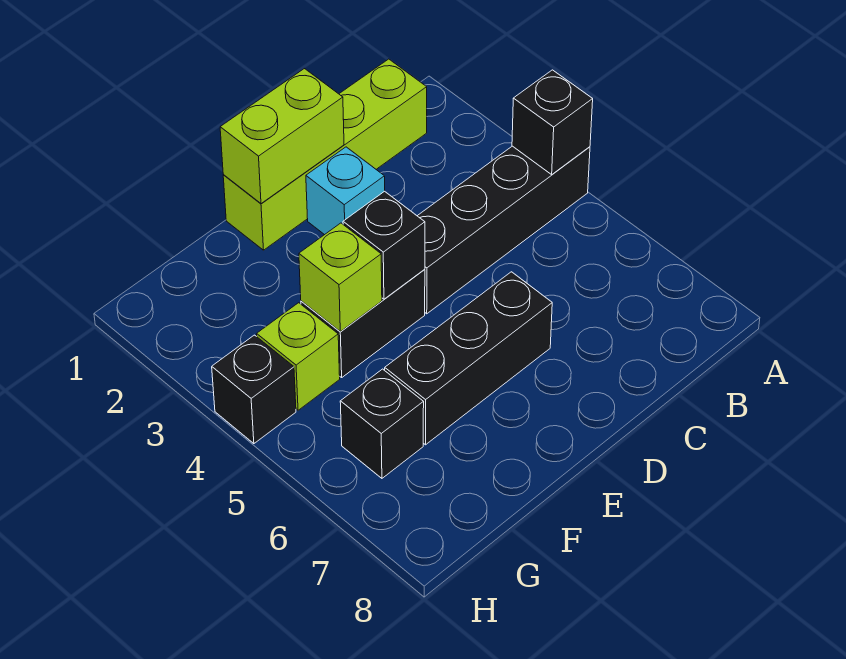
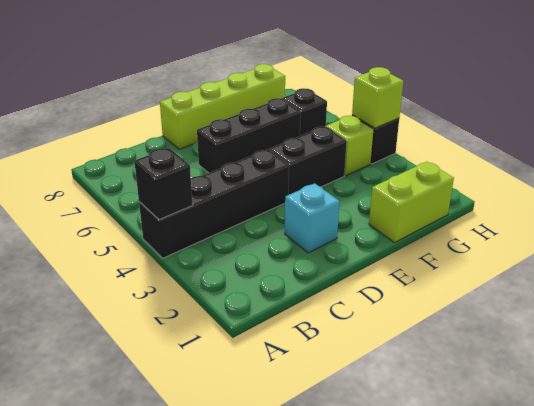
lime 1x4 brick [223,59,427,250] -> lime 1x4 brick moved to [160,64,285,149]
lime 1x2 brick [220,69,344,204] -> lime 1x2 brick moved to [369,162,454,243]
black 1x1 brick [343,191,425,299] -> none
lime 1x1 brick [299,223,382,332] -> lime 1x1 brick moved to [352,67,403,128]

